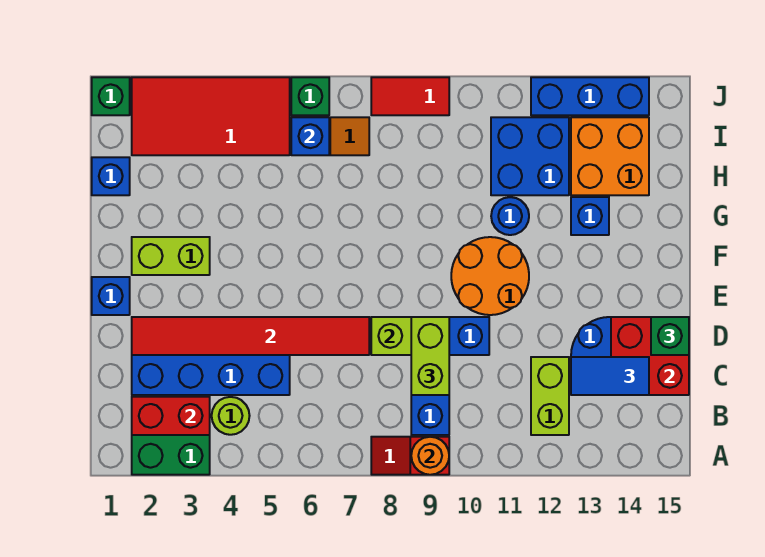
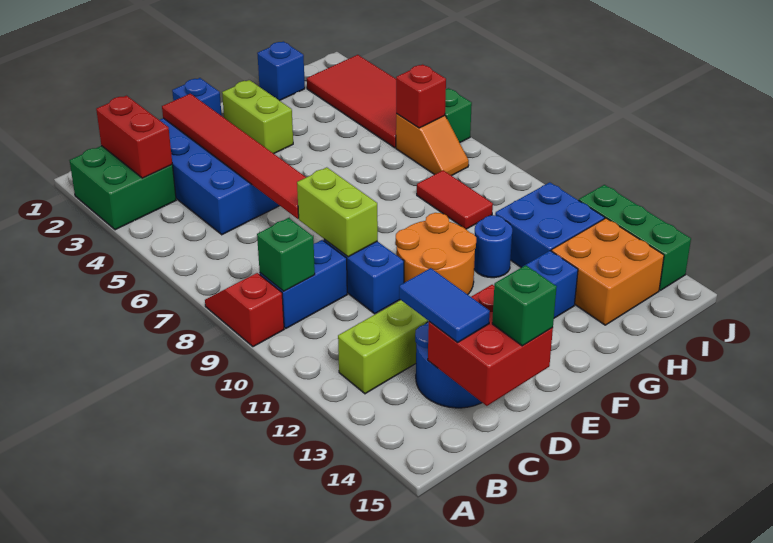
orange 1x1 round brick [411,437,449,475] -> none
lime 1x1 round brick [212,397,250,435] -> none
lime 1x2 brick [411,317,449,395] -> none
blue 1x1 brick [291,117,329,155] -> red 1x1 brick [396,64,446,128]
green 1x1 brick [92,77,130,115] -> green 1x1 brick moved to [257,218,315,291]
red 1x2 tile [371,77,449,115] -> red 1x2 tile moved to [417,170,493,229]
blue 1x3 brick [531,77,649,115] -> green 1x3 brick [579,185,691,290]

